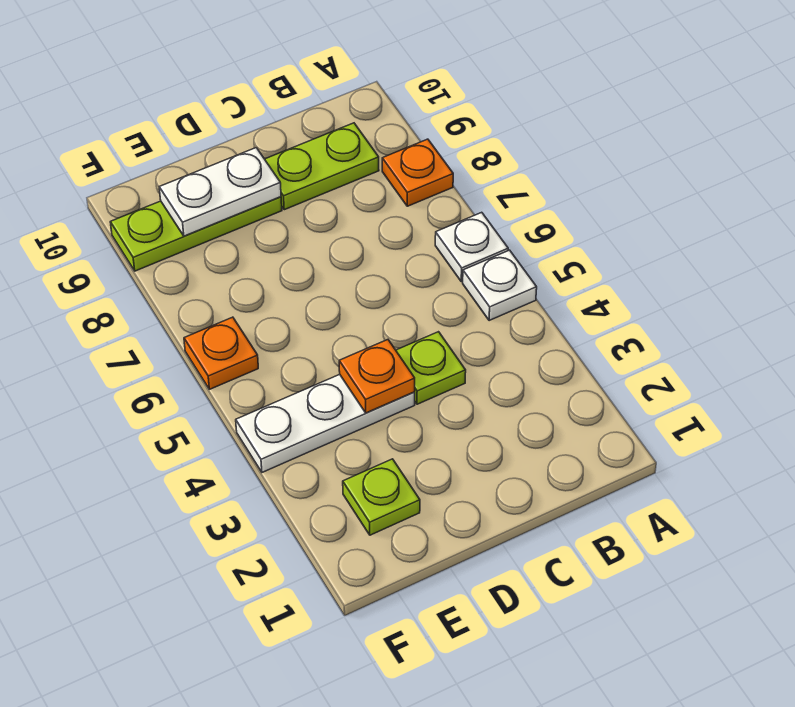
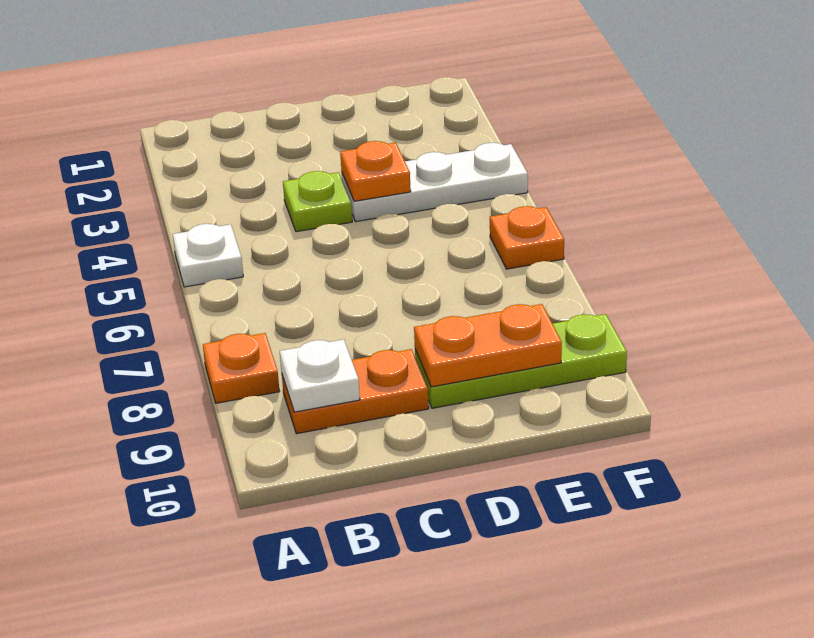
white 1x1 plate [435,212,508,282] -> white 1x1 plate moved to [280,339,360,412]
lime 1x2 plate [265,123,379,210] -> orange 1x2 plate [282,349,429,434]
white 1x2 plate [159,148,281,236] -> orange 1x2 plate [414,304,562,387]
lime 1x1 plate [343,459,420,535] -> none

